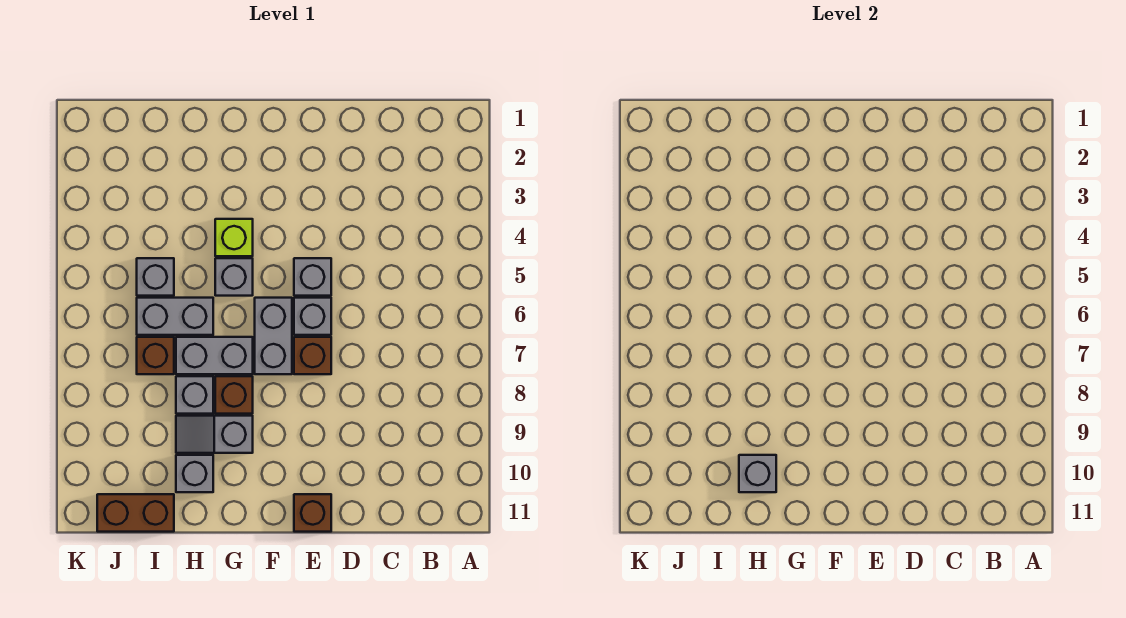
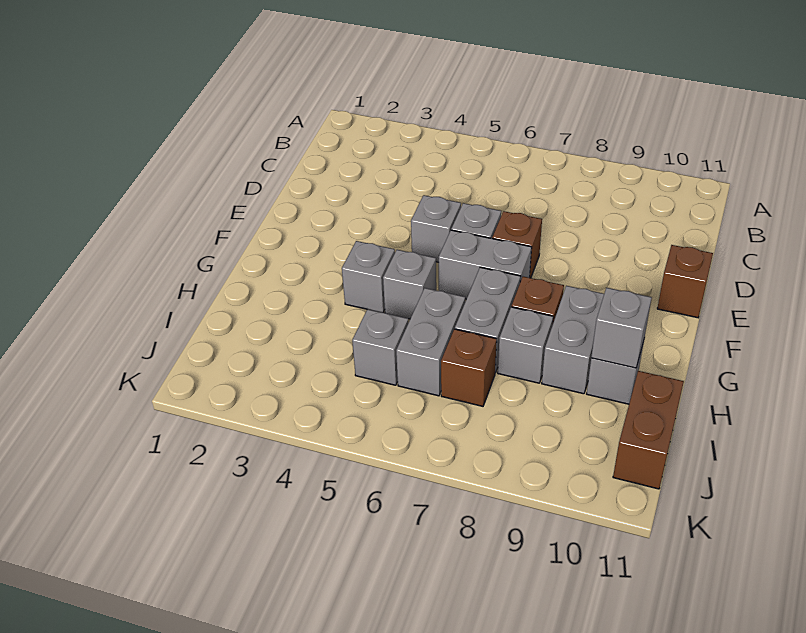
lime 1x1 brick [215,219,253,256] -> grey 1x1 brick [342,241,395,313]
grey 1x2 slope [176,416,253,453] -> grey 1x2 brick [542,286,604,394]

